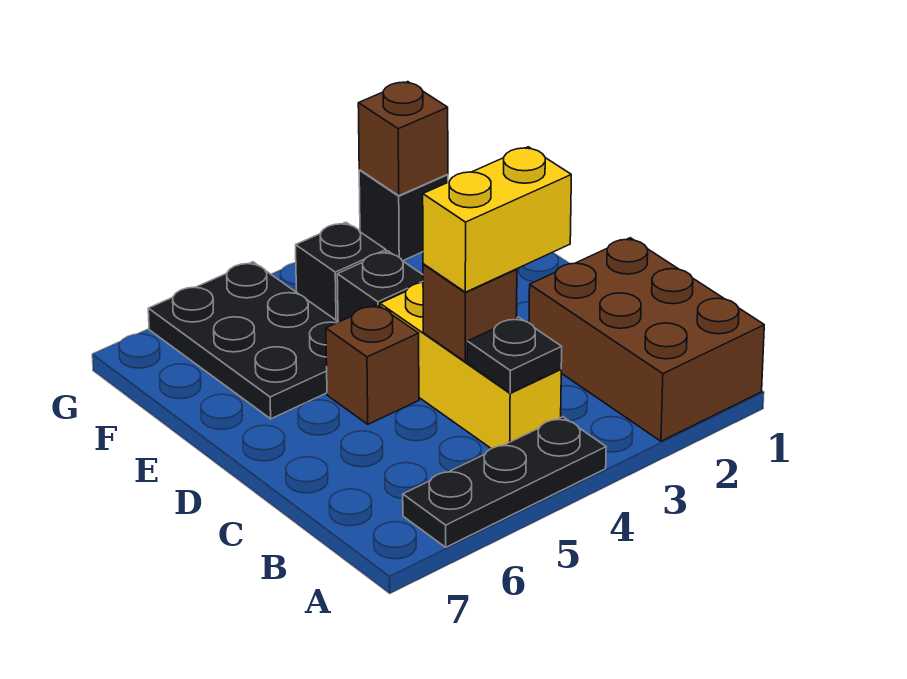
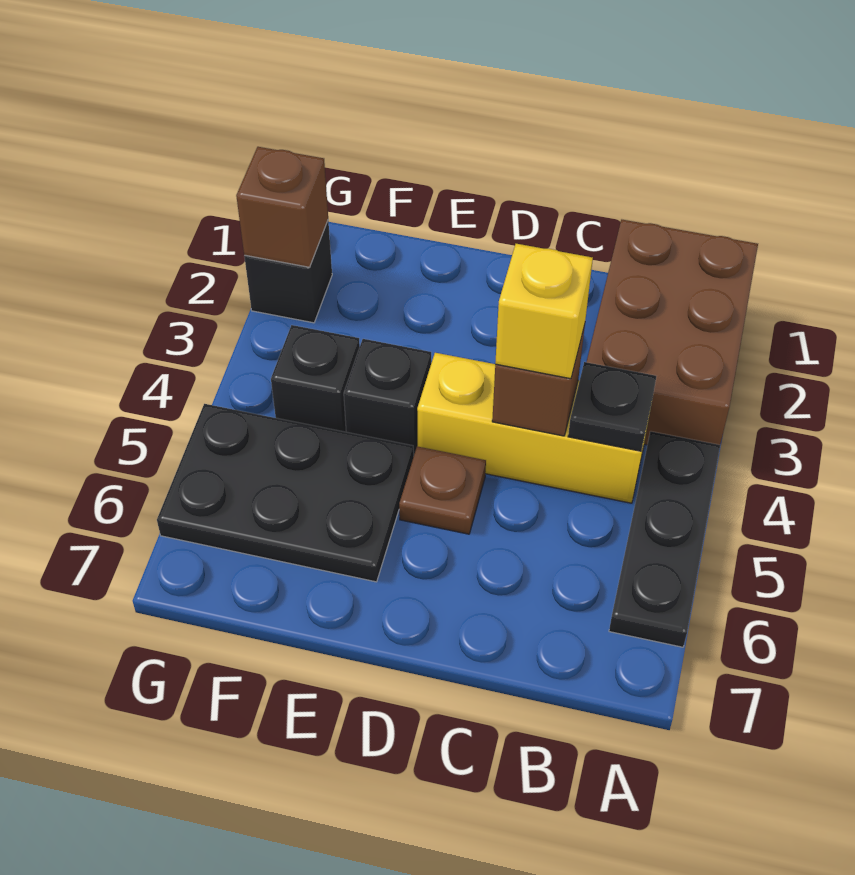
brown 2x3 brick [529,238,764,441] -> brown 2x3 brick turned to [587,220,758,445]
yellow 1x2 brick [423,147,571,292] -> yellow 1x1 brick [495,244,593,379]
brown 1x1 brick [326,305,419,424] -> brown 1x1 plate [399,446,486,534]

